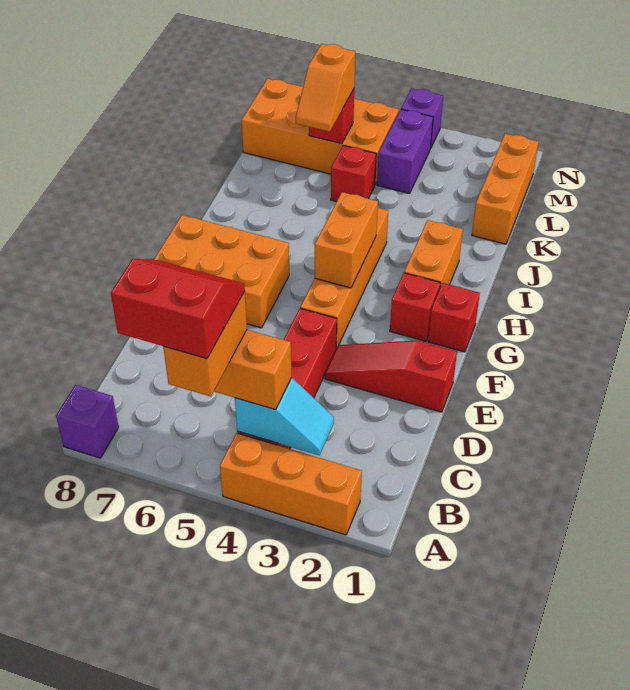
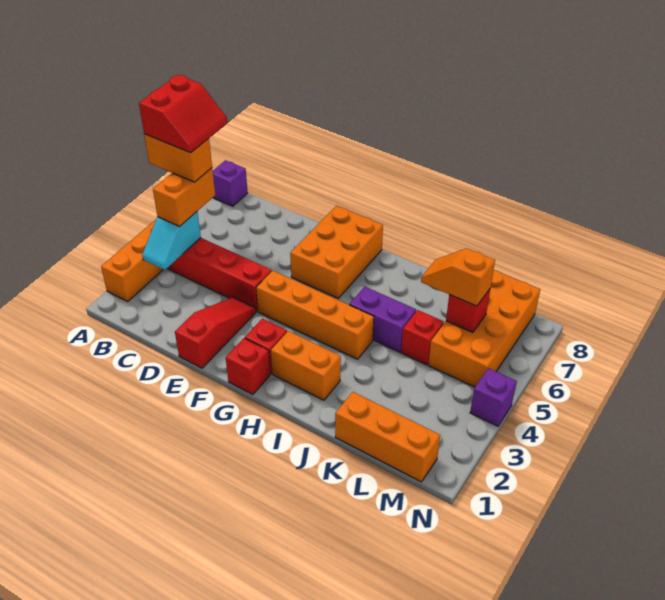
orange 1x2 brick [315,192,378,288] -> none
purple 1x2 brick [377,110,433,193] -> purple 1x2 brick moved to [349,287,416,352]

